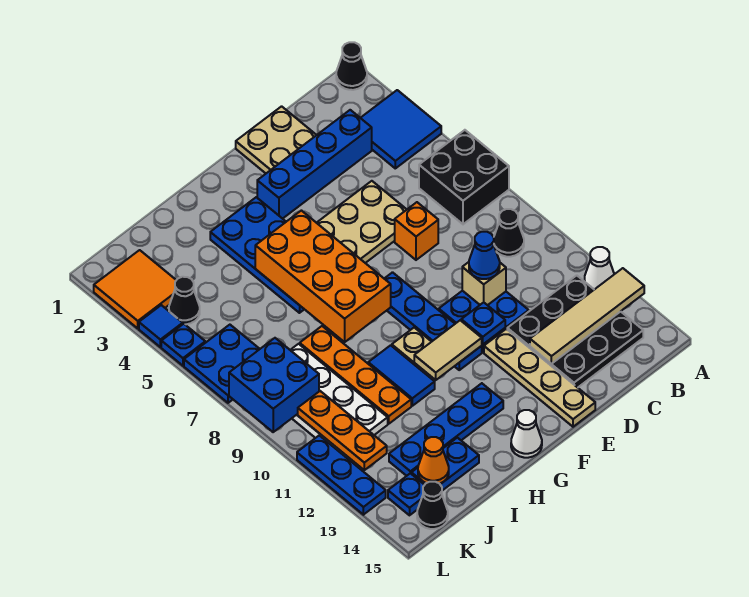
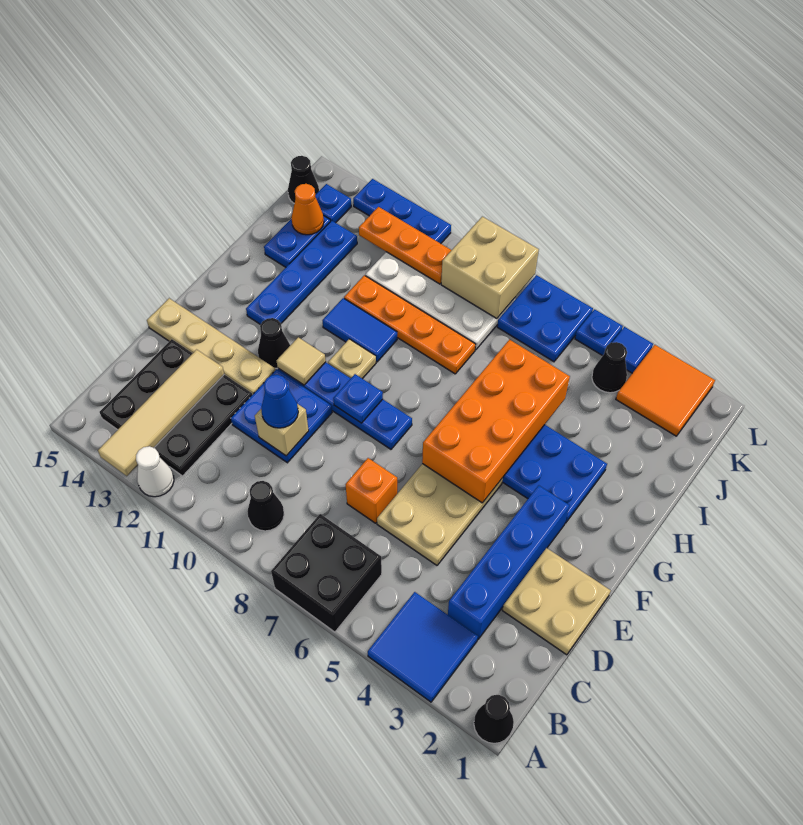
blue 1x1 plate [461,302,505,344] -> blue 1x1 plate moved to [333,374,383,423]
tan 1x2 tile [414,320,482,380] -> tan 1x1 tile [277,337,326,385]
none -> black 1x1 cone [258,318,290,368]
orange 2x4 brick [255,211,391,342] -> orange 2x4 brick turned to [422,339,570,503]
white 1x1 cone [511,410,542,458] -> none
blue 2x2 brick [229,338,319,432] -> tan 2x2 brick [441,217,539,319]

